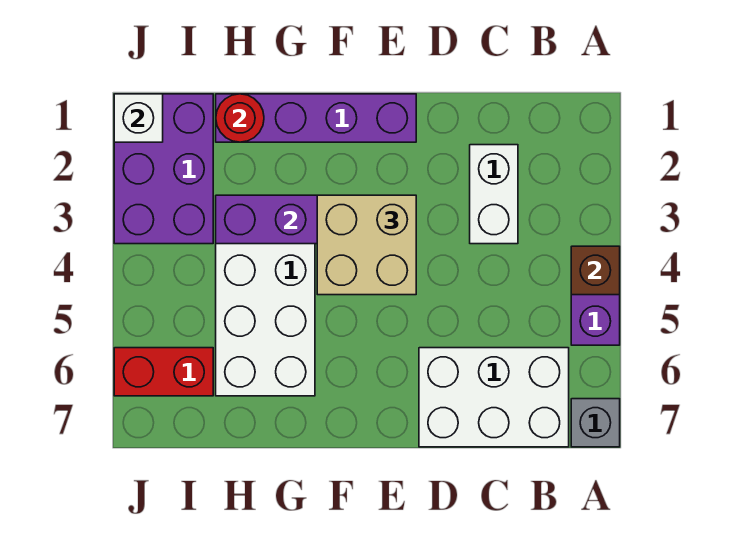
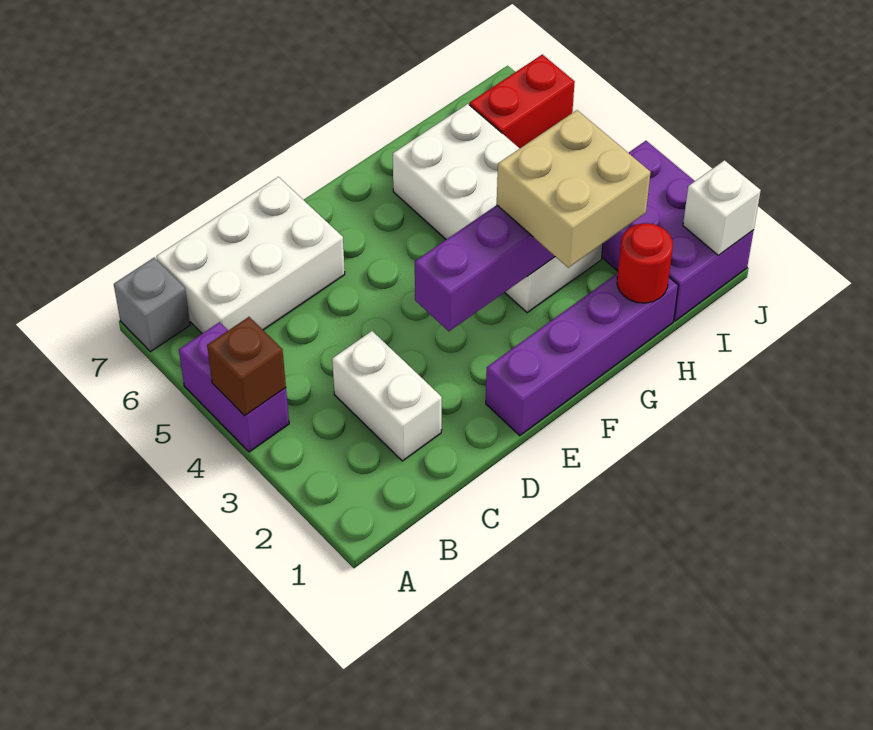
tan 2x2 brick [317,195,416,295] -> tan 2x2 brick moved to [497,110,651,268]

